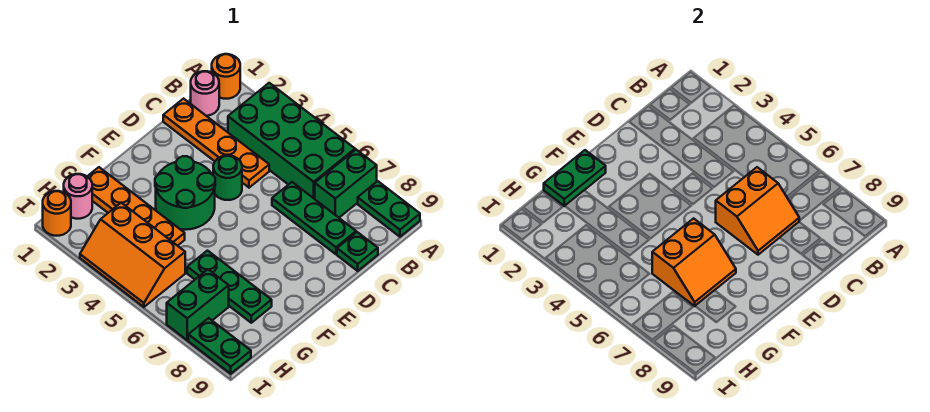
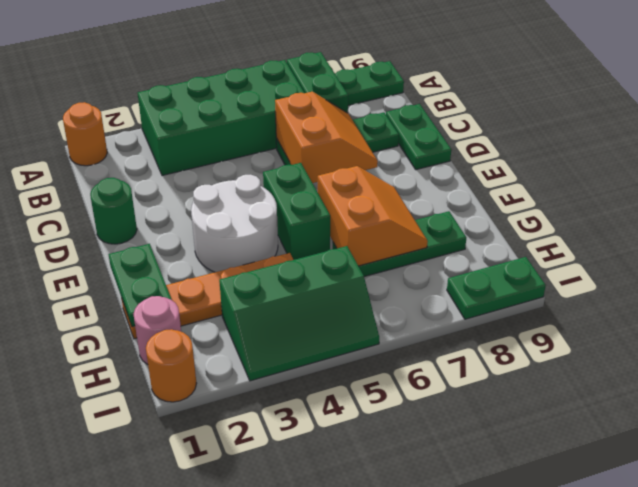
pink 1x1 round brick [191,71,219,116] -> none
orange 1x4 plate [163,99,269,188] -> none
green 1x1 plate [337,232,378,271] -> green 1x2 plate [386,104,451,170]
green 1x1 round brick [213,156,242,200] -> green 1x1 round brick moved to [90,178,137,244]
green 2x2 round brick [155,156,215,230] -> white 2x2 round brick [191,175,278,272]
orange 2x3 slope [80,203,185,307] -> green 2x3 slope [219,246,379,381]
green 1x2 brick [167,270,229,340] -> green 1x2 brick moved to [263,163,330,260]

